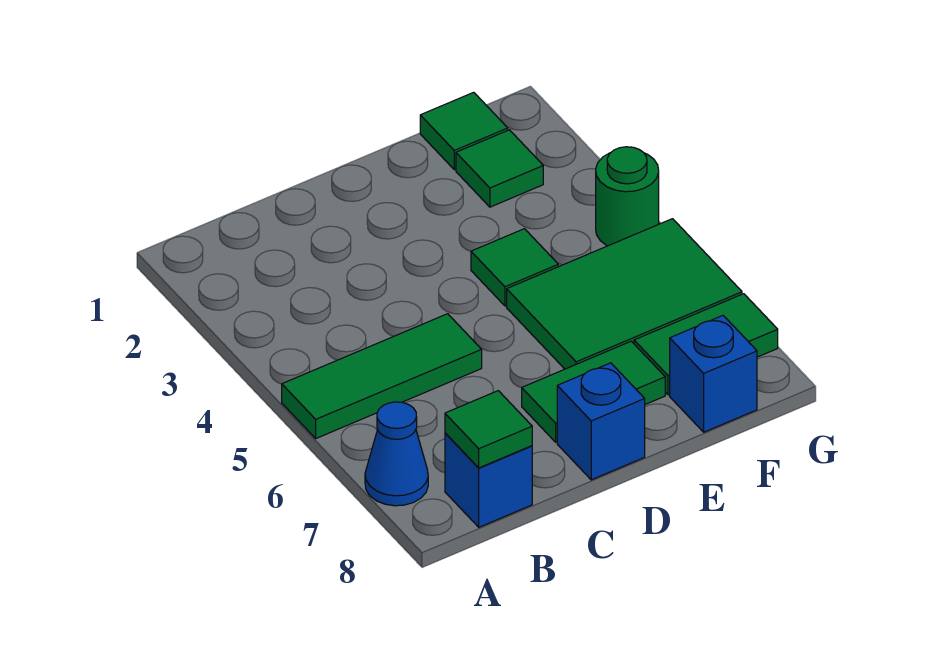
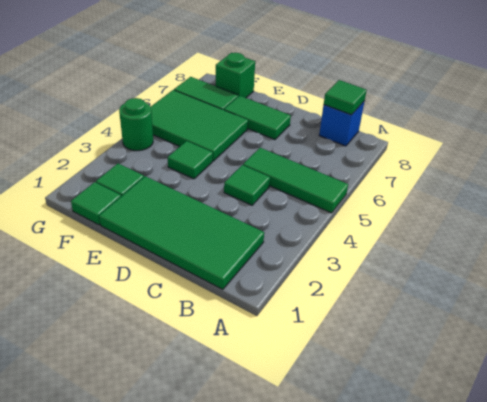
blue 1x1 cone [365,402,428,506] -> none
none -> green 2x4 tile [99,176,264,289]
none -> green 1x1 tile [224,165,270,205]
blue 1x1 brick [557,363,645,480] -> none
blue 1x1 brick [670,316,757,432] -> green 1x1 brick [216,53,255,98]

